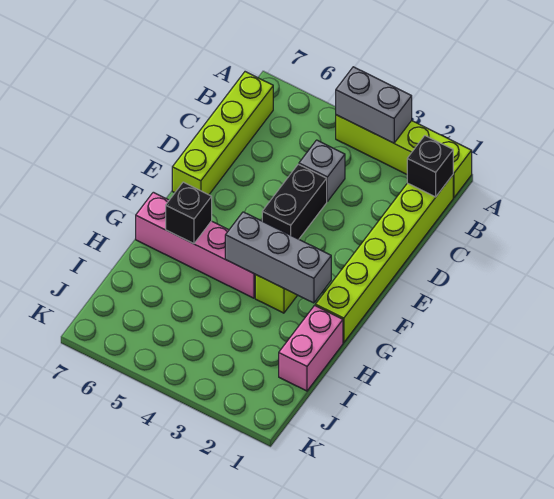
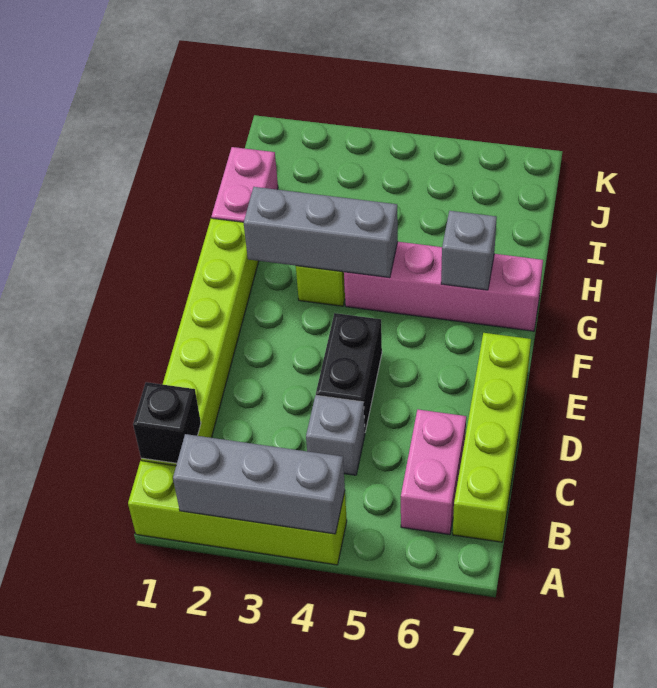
grey 1x2 brick [336,67,412,143] -> grey 1x3 brick [173,434,345,534]
none -> pink 1x2 brick [401,410,466,535]
black 1x1 brick [166,182,212,244] -> grey 1x1 brick [441,211,497,290]

